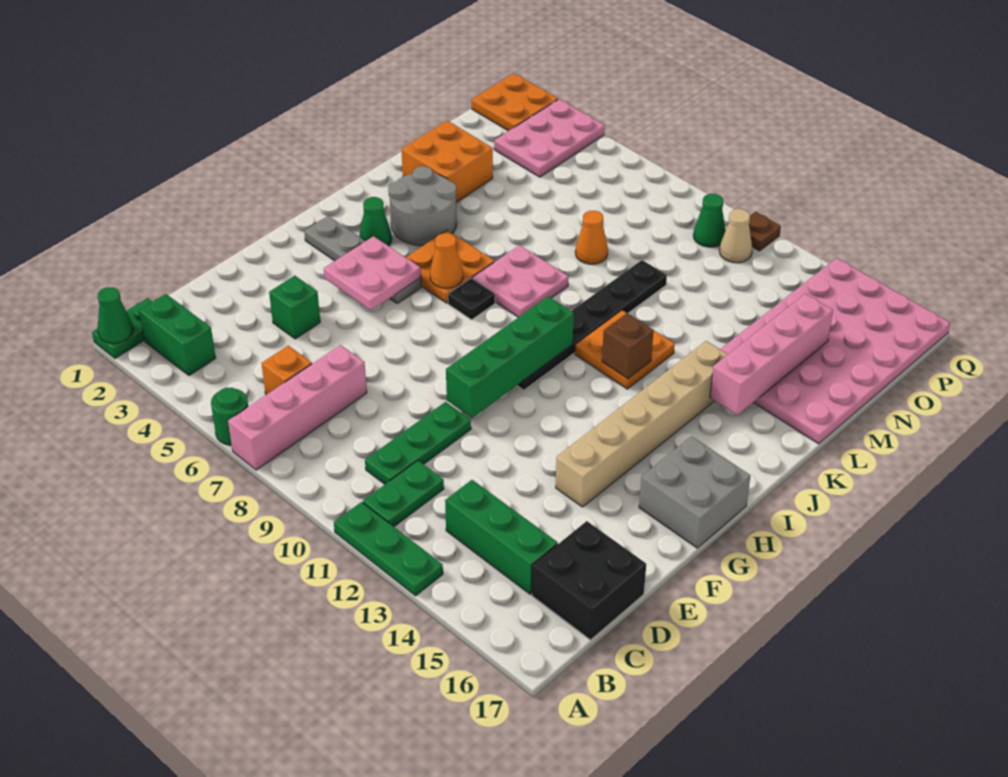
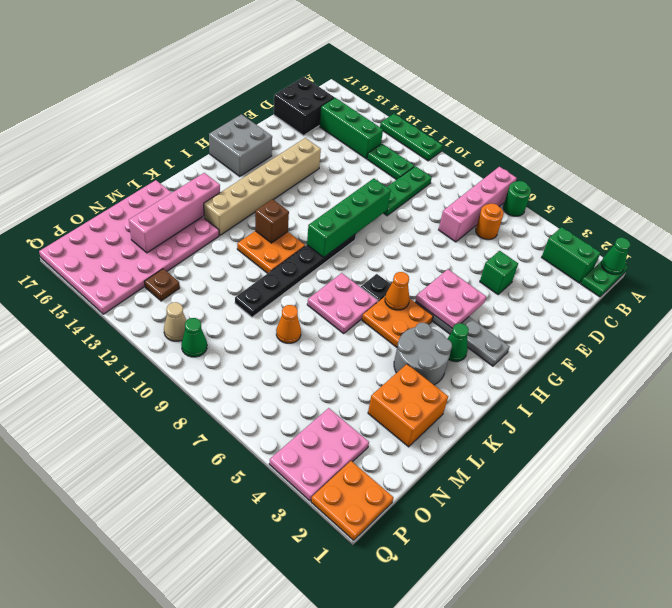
green 1x2 plate [363,461,444,527] -> green 1x2 plate turned to [367,144,414,180]
orange 1x1 brick [261,346,312,395] -> orange 1x1 round brick [476,203,504,240]
brown 1x1 plate [749,212,781,251] -> brown 1x1 plate moved to [144,269,180,301]

